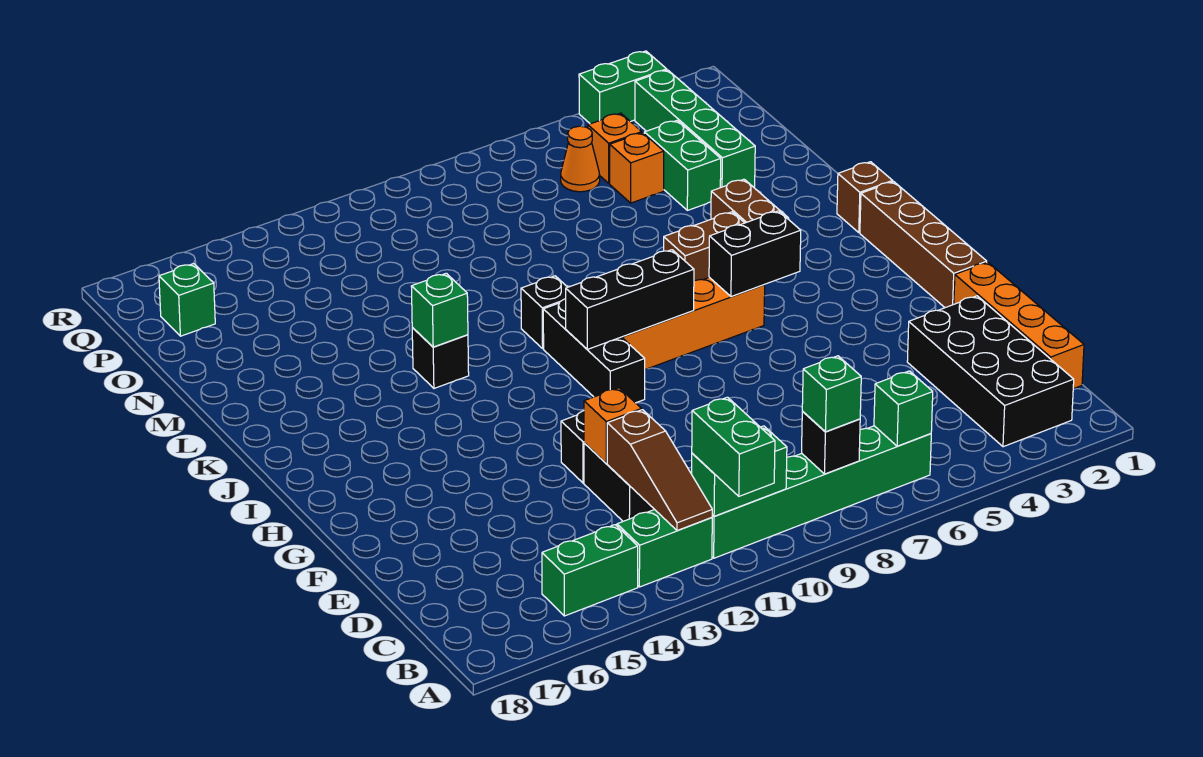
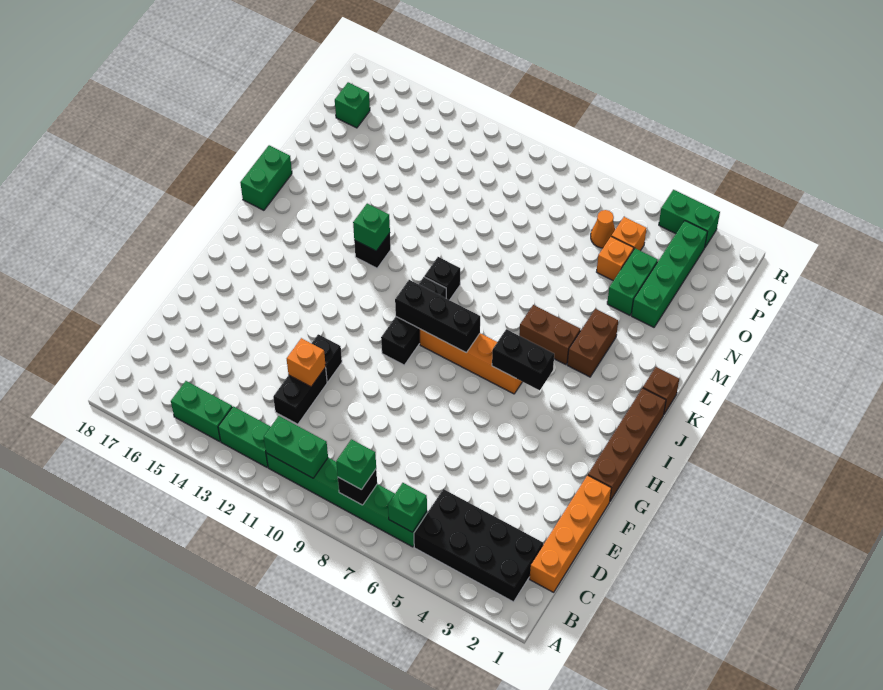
green 1x2 brick [692,397,775,496] -> green 1x2 brick moved to [240,145,292,210]
black 2x4 brick [907,296,1074,447] -> black 2x4 brick turned to [414,489,543,602]
brown 1x3 slope [607,410,712,530] -> none

